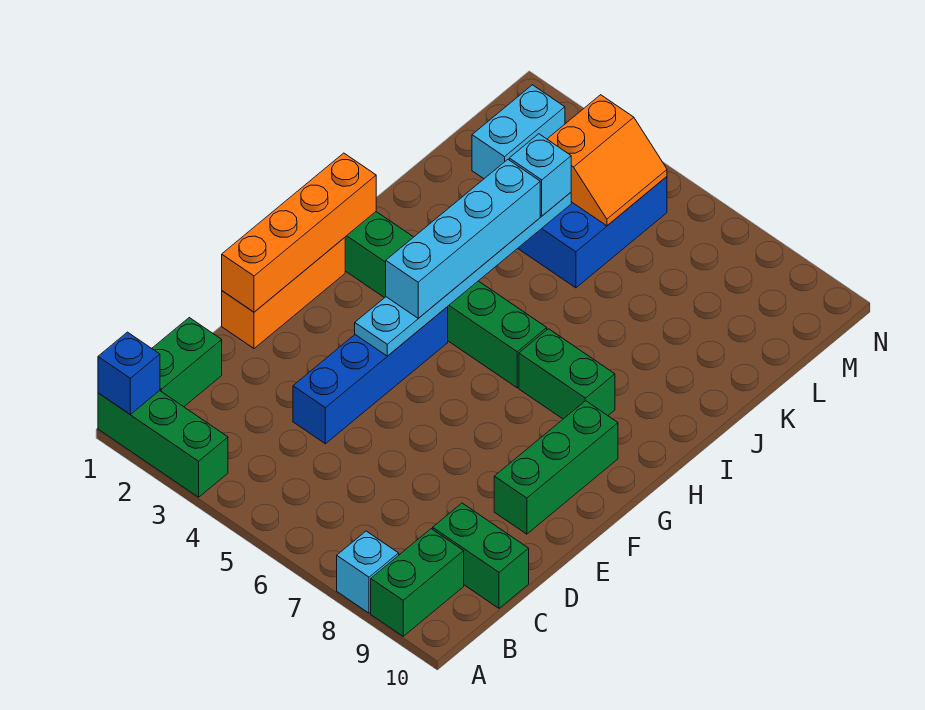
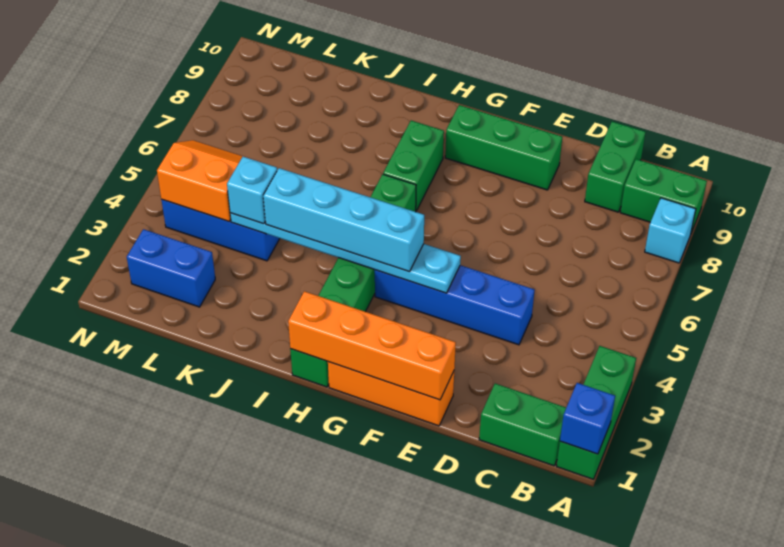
cyan 1x2 brick [472,85,565,179] -> blue 1x2 brick [127,229,215,307]

